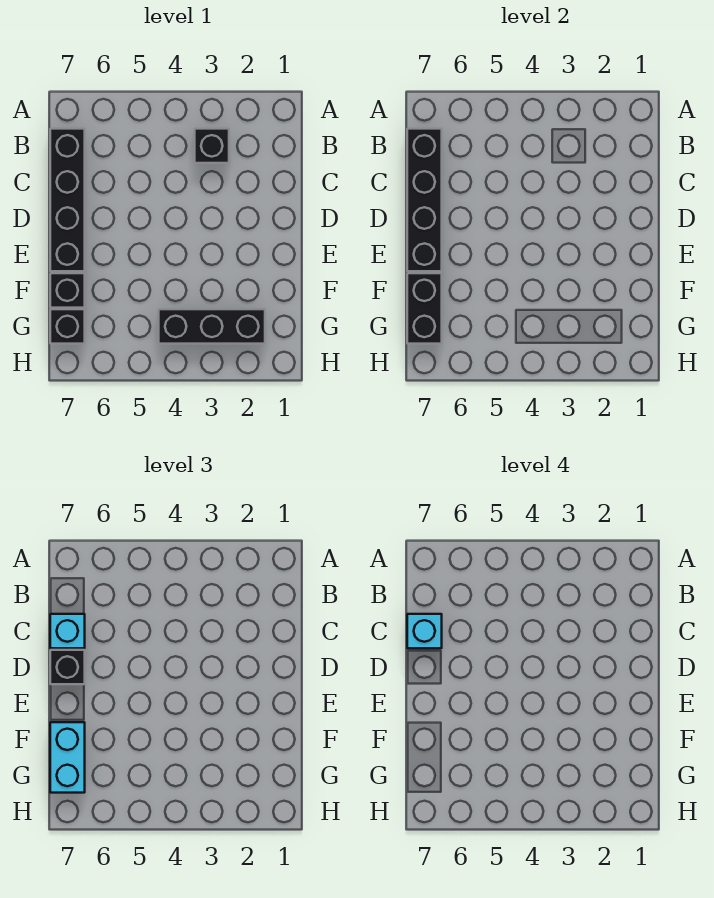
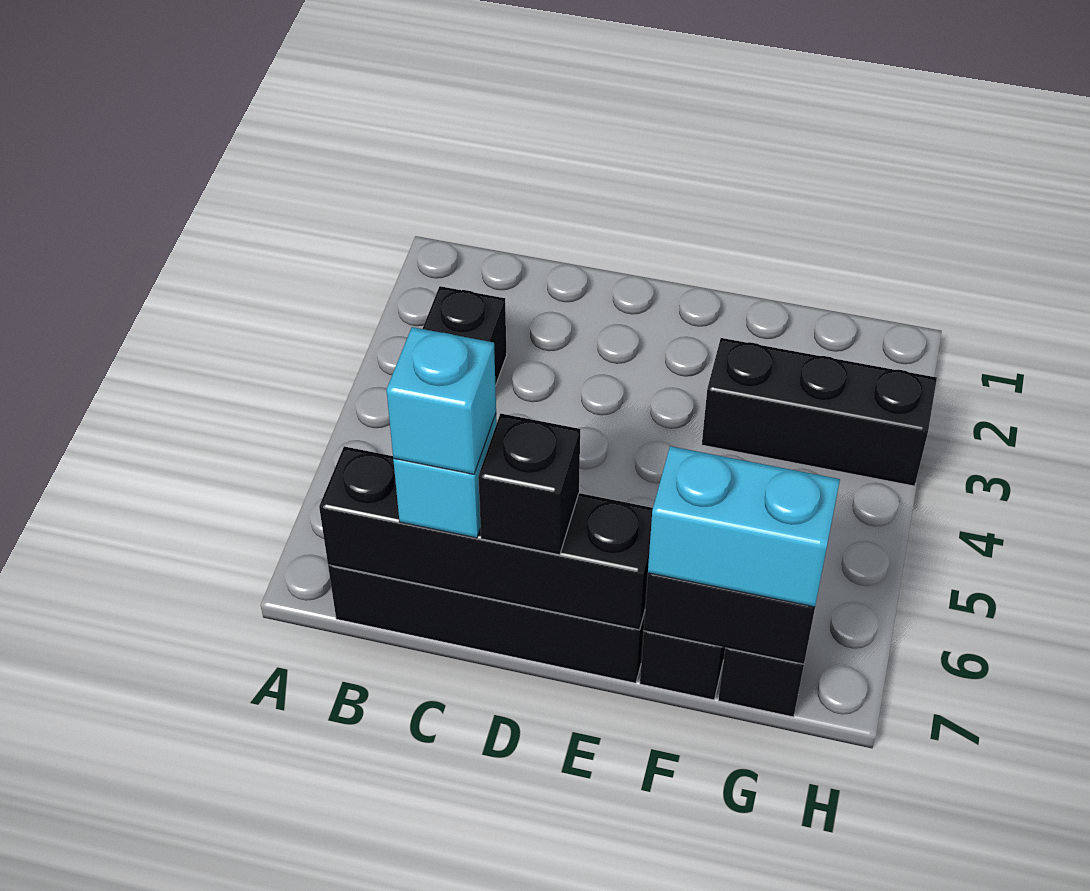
black 1x3 brick [159,309,265,344] -> black 1x3 brick turned to [702,338,937,486]

